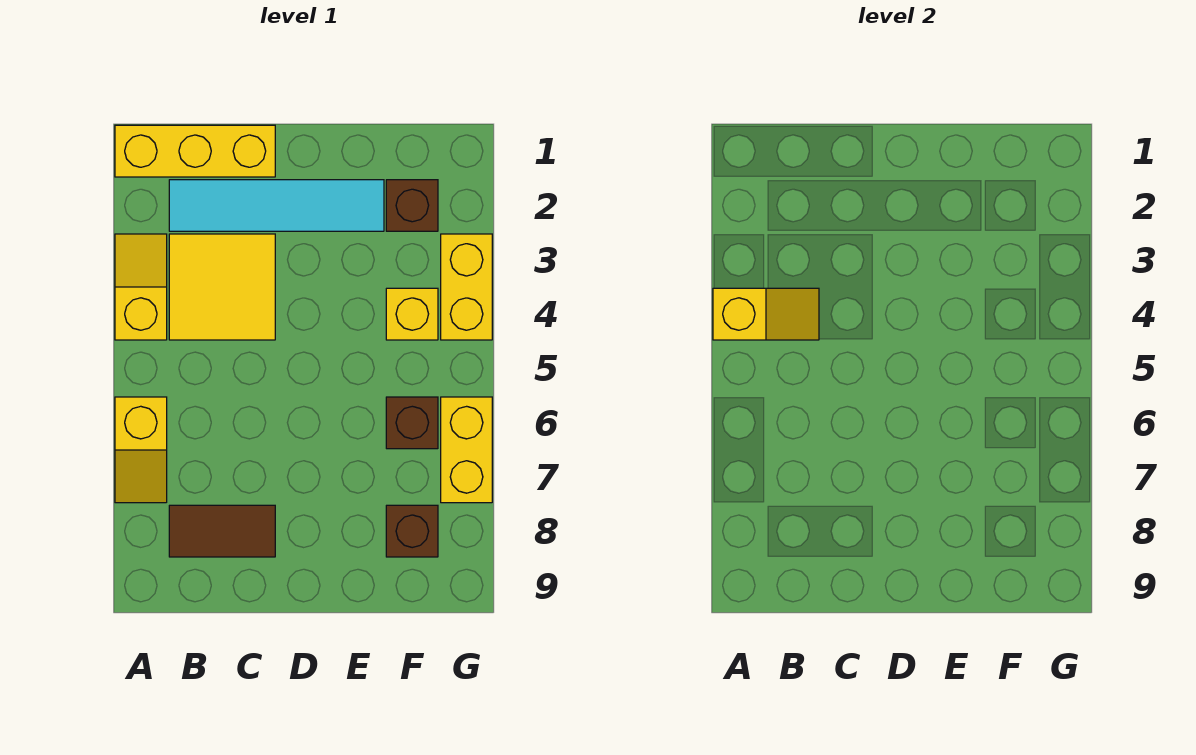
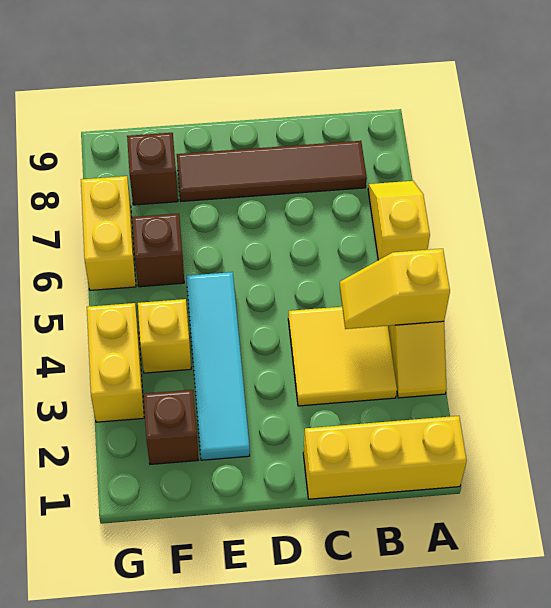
cyan 1x4 tile [169,180,384,231] -> cyan 1x4 tile turned to [186,272,250,460]
brown 1x2 tile [169,505,275,557] -> brown 1x4 tile [177,141,367,201]

